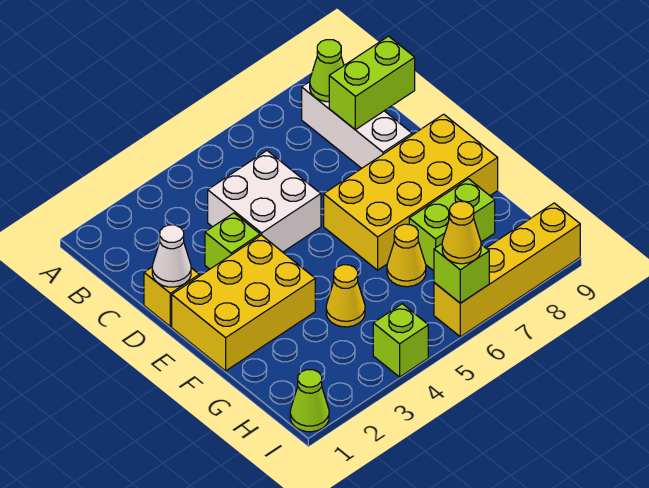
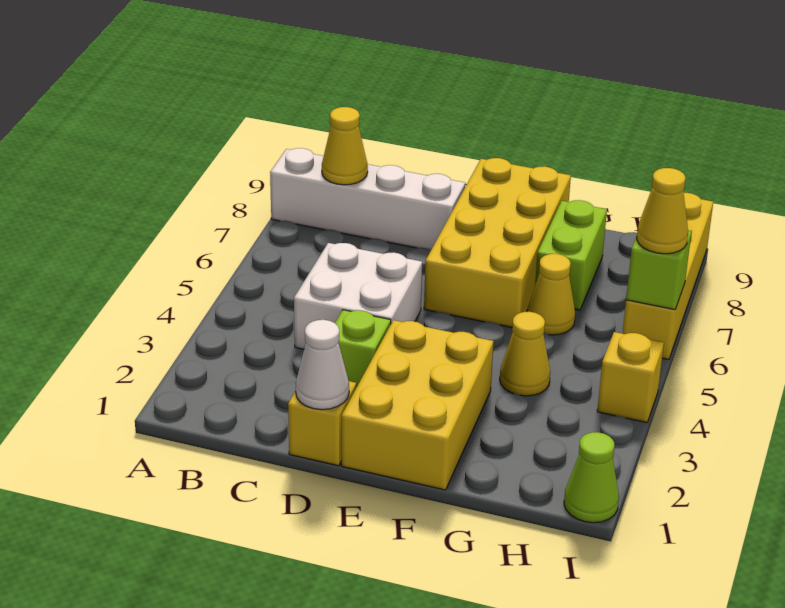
white 1x3 brick [302,82,412,168] -> white 1x4 brick [270,148,465,250]
lime 1x1 cone [310,40,344,102] -> yellow 1x1 cone [322,107,368,185]
lime 1x2 brick [329,36,415,130] -> none
lime 1x1 brick [373,304,428,377] -> yellow 1x1 brick [597,332,664,422]

